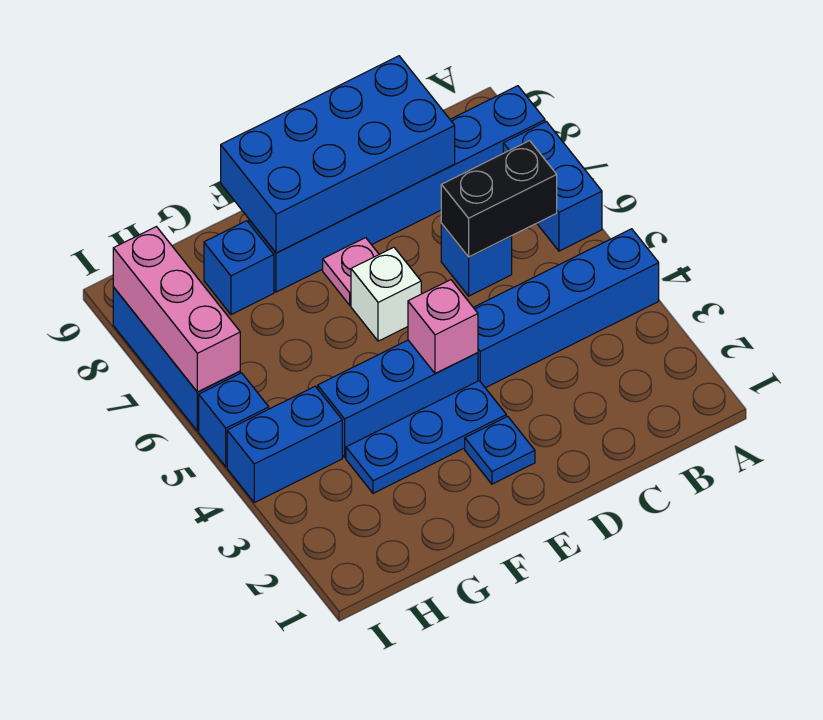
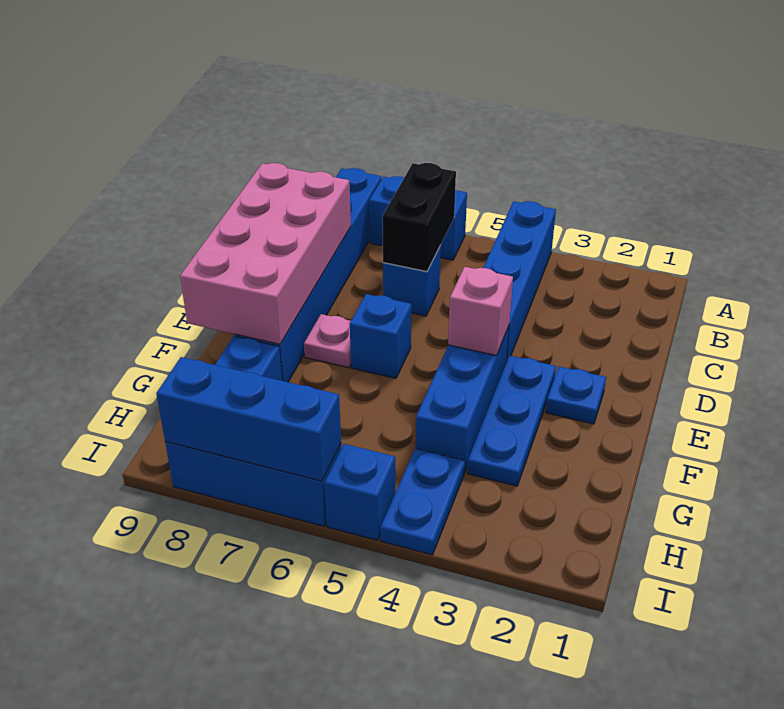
blue 2x4 brick [221,56,455,253] -> pink 2x4 brick [180,163,351,344]
white 1x1 brick [351,247,421,341] -> blue 1x1 brick [350,294,411,378]
blue 1x2 brick [227,386,342,503] -> blue 1x2 plate [380,449,465,555]
pink 1x3 brick [113,227,240,392] -> blue 1x3 brick [156,357,341,481]

